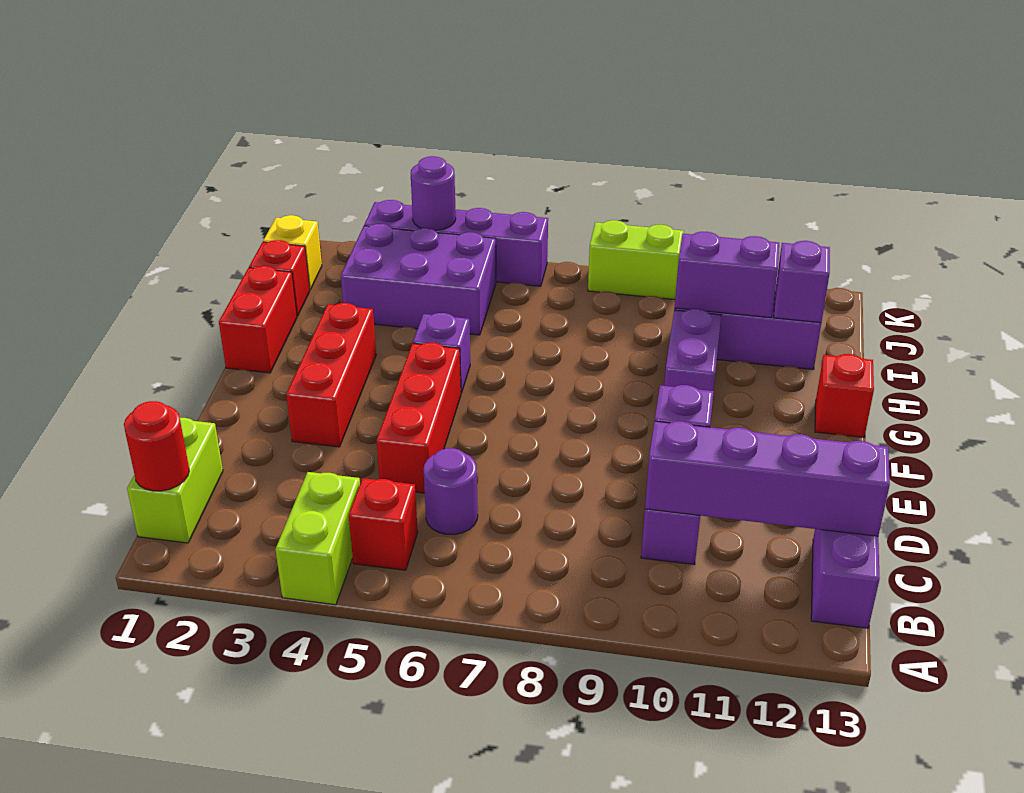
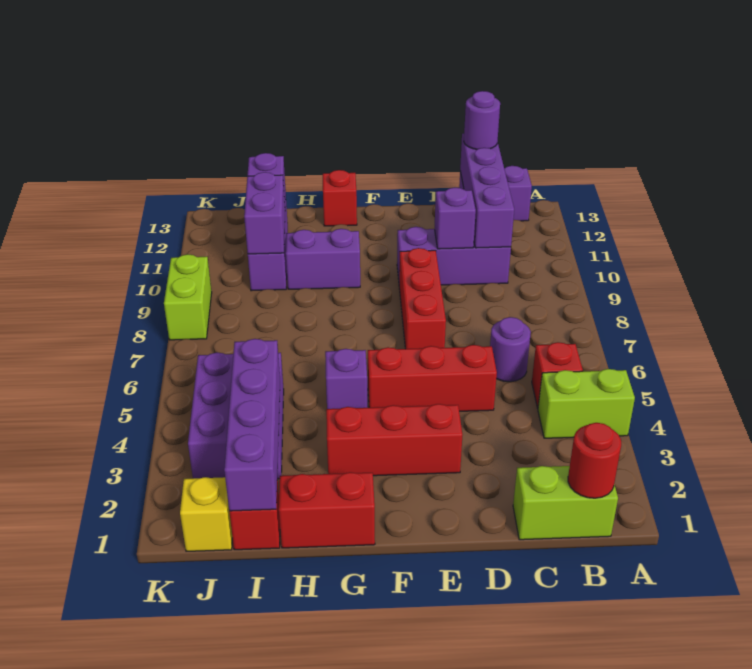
none -> red 1x3 brick [399,248,446,349]
purple 1x4 brick [364,200,548,286] -> purple 1x4 brick moved to [224,339,280,511]
purple 1x1 round brick [411,156,456,230] -> purple 1x1 round brick moved to [464,91,500,149]

